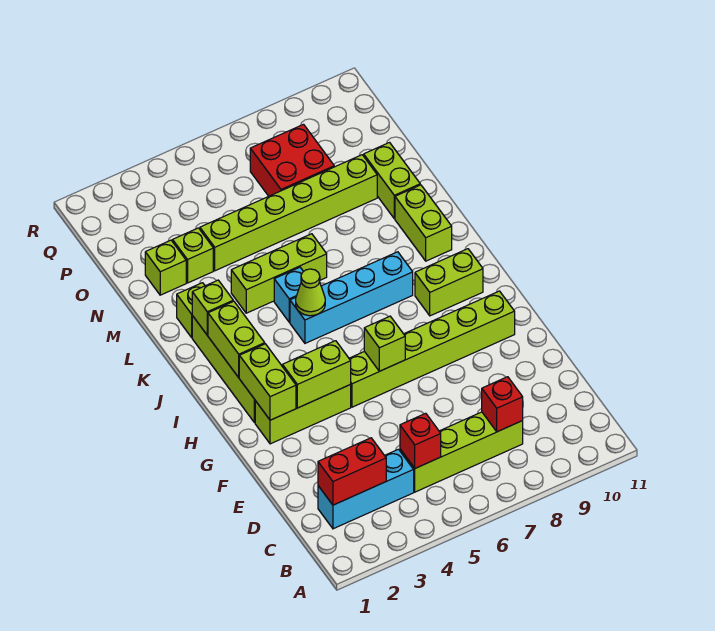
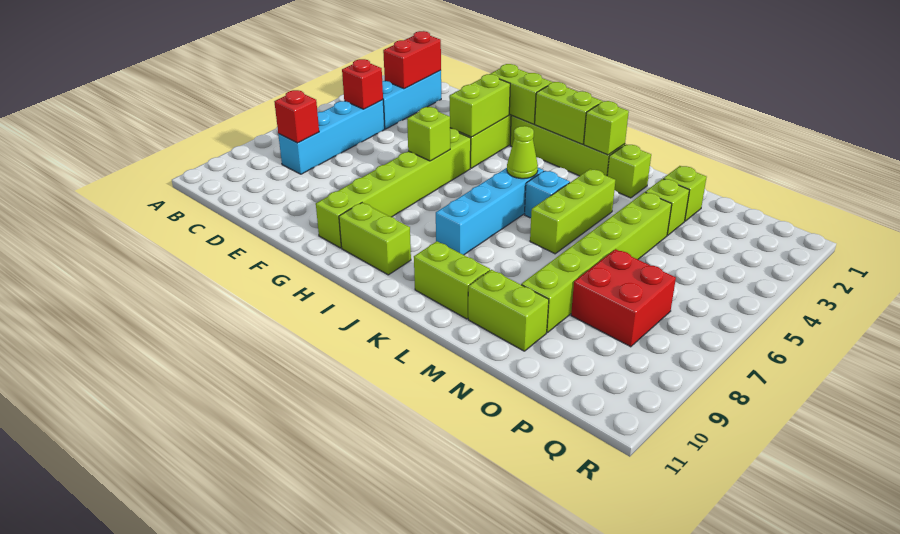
lime 1x4 brick [400,412,523,492] -> cyan 1x4 brick [278,100,385,174]
lime 1x2 brick [415,249,483,316] -> lime 1x2 brick turned to [339,203,411,275]

